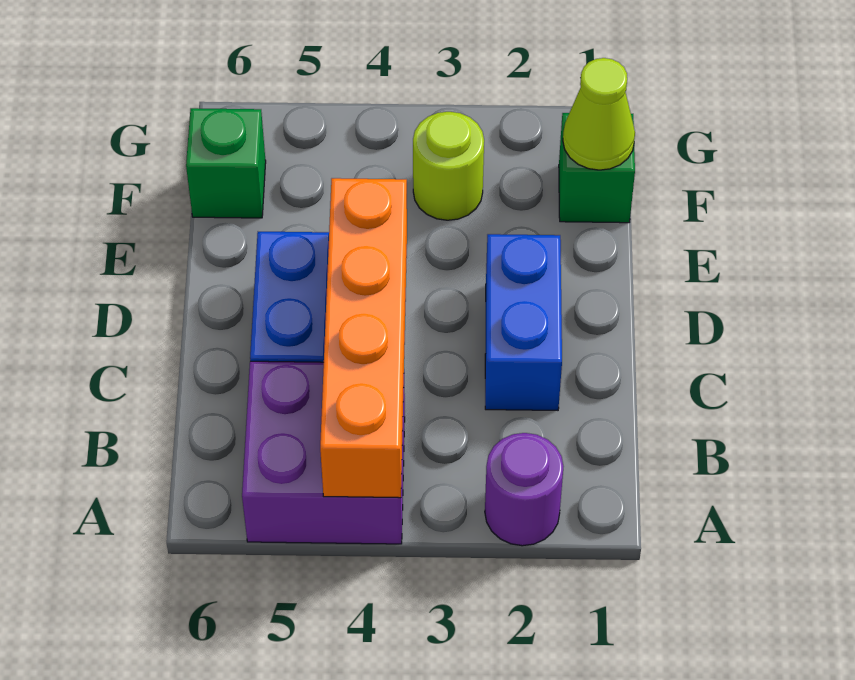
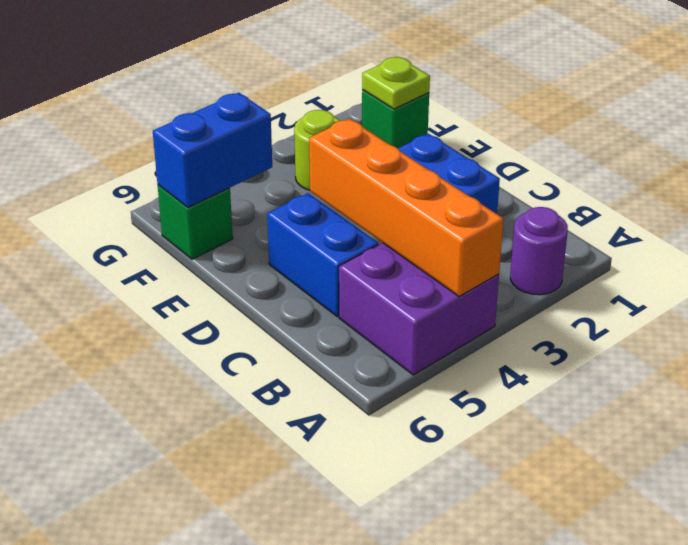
lime 1x1 cone [563,58,635,170] -> lime 1x1 plate [362,57,430,109]
none -> blue 1x2 brick [153,93,272,207]

